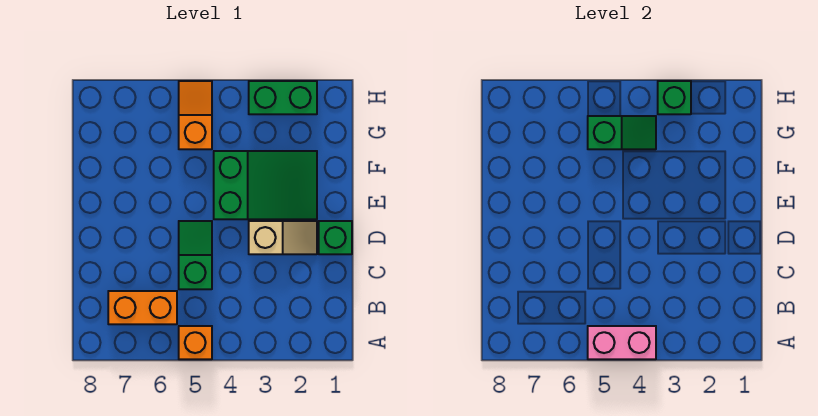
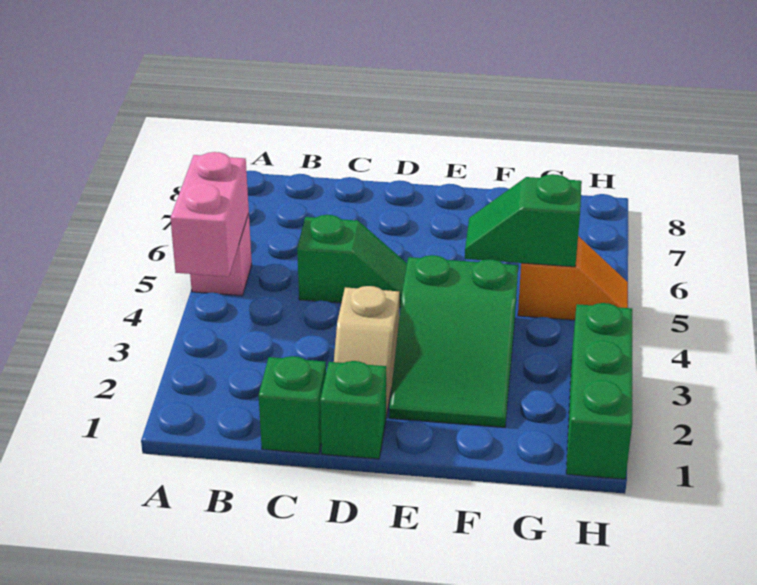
orange 1x1 brick [179,326,212,359] -> pink 1x1 brick [190,214,252,296]
orange 1x2 brick [108,291,177,324] -> none
green 1x2 slope [588,116,656,149] -> green 1x2 slope turned to [465,174,582,267]
green 1x2 brick [249,81,317,114] -> green 1x3 brick [566,303,632,479]
green 1x1 brick [658,81,691,114] -> green 1x1 brick moved to [259,356,326,454]

